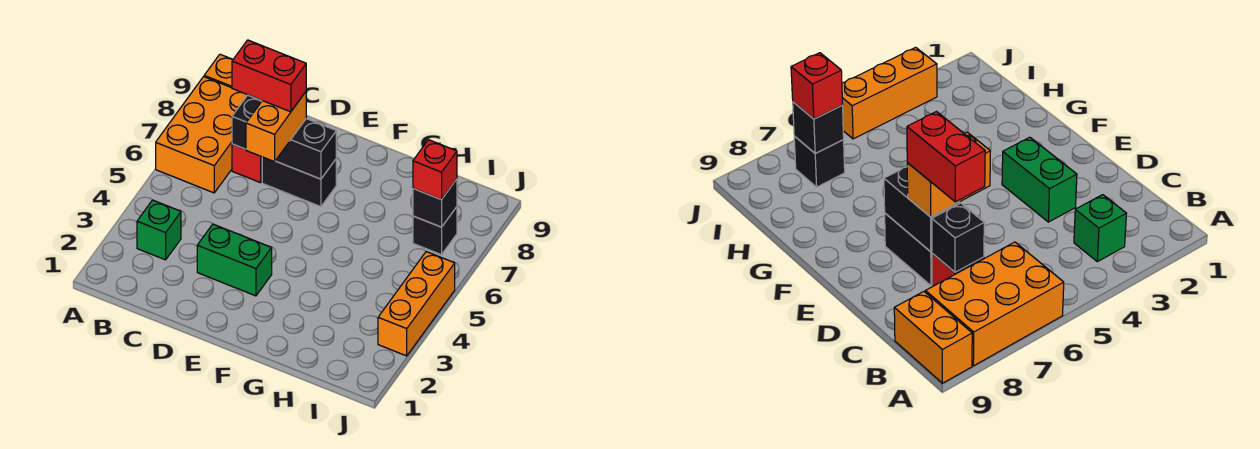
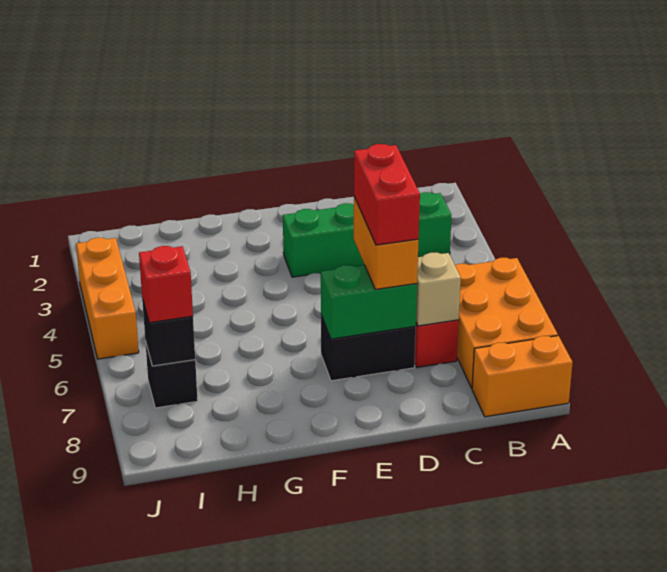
black 1x1 brick [232,95,262,149] -> tan 1x1 brick [416,253,461,326]
red 1x2 brick [232,40,306,112] -> red 1x2 brick turned to [354,144,420,245]
black 1x2 brick [276,119,336,179] -> green 1x2 brick [320,265,417,339]

